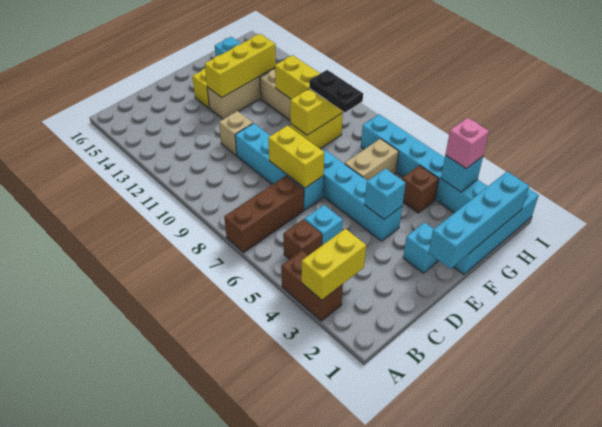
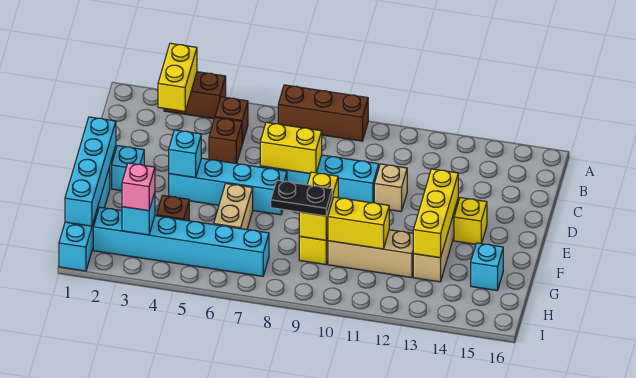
brown 1x3 brick [224,176,304,253] -> brown 1x3 brick turned to [278,85,368,141]
cyan 1x1 brick [304,205,343,245] -> brown 1x1 brick [209,117,242,164]

